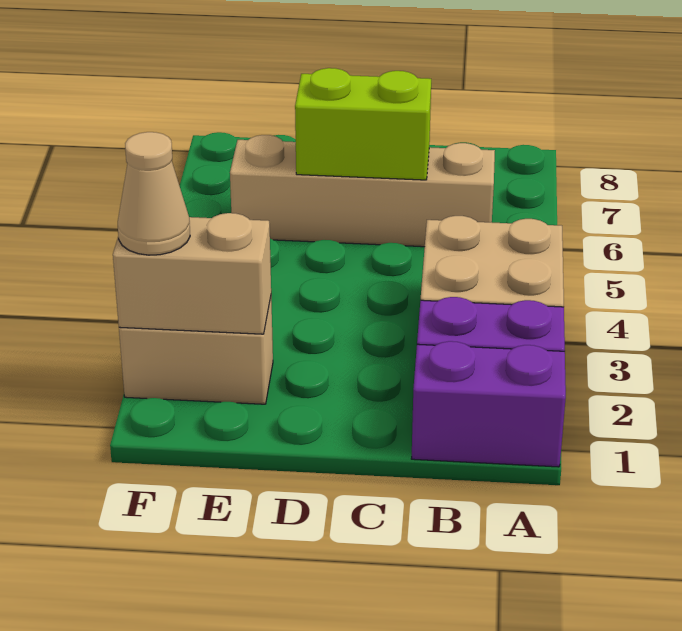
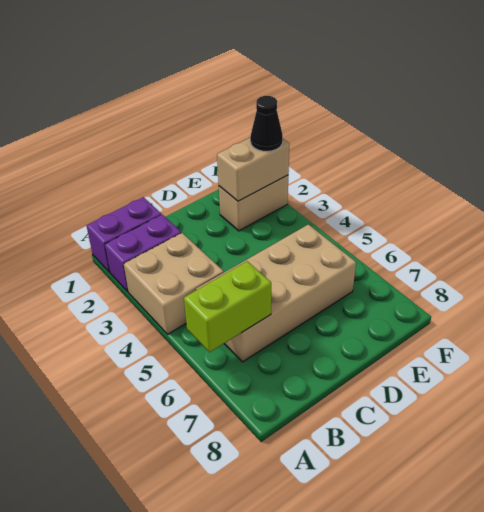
tan 1x4 brick [230,135,495,247] -> tan 2x4 brick [196,224,356,362]
lime 1x2 brick [295,68,431,180] -> lime 1x2 brick moved to [184,261,271,352]
tan 1x1 cone [118,132,190,255] -> black 1x1 cone [250,96,283,151]

